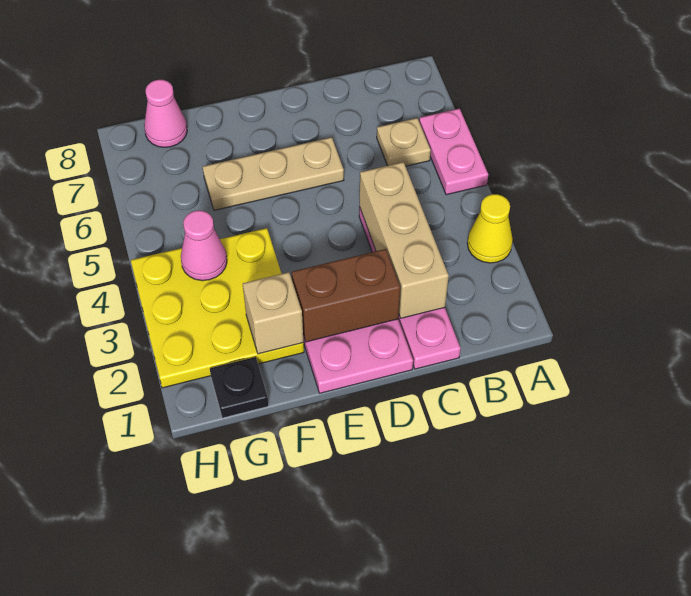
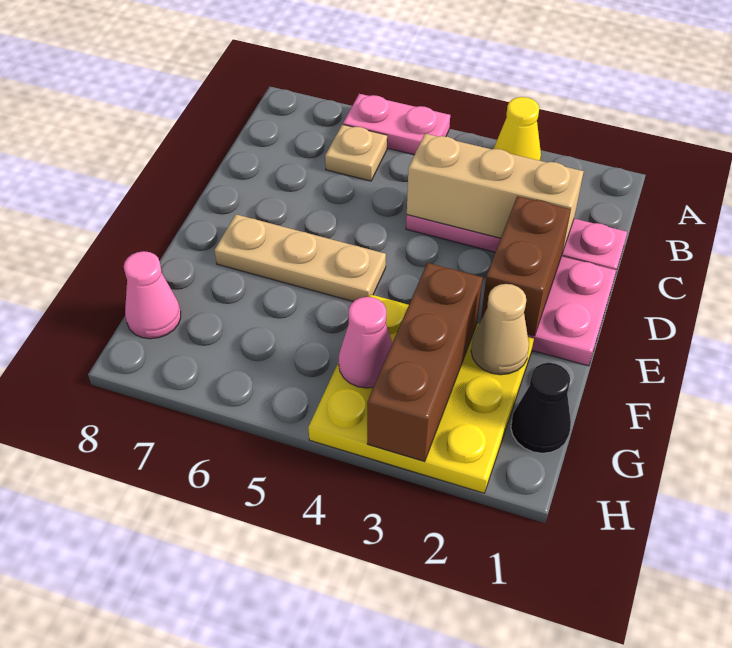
tan 1x3 plate [203,137,344,210] -> tan 1x3 plate turned to [215,214,386,302]
tan 1x1 brick [243,272,303,354] -> tan 1x1 cone [471,284,529,375]
none -> brown 1x3 brick [367,263,483,462]
black 1x1 plate [210,357,269,418] -> black 1x1 cone [511,363,571,453]

